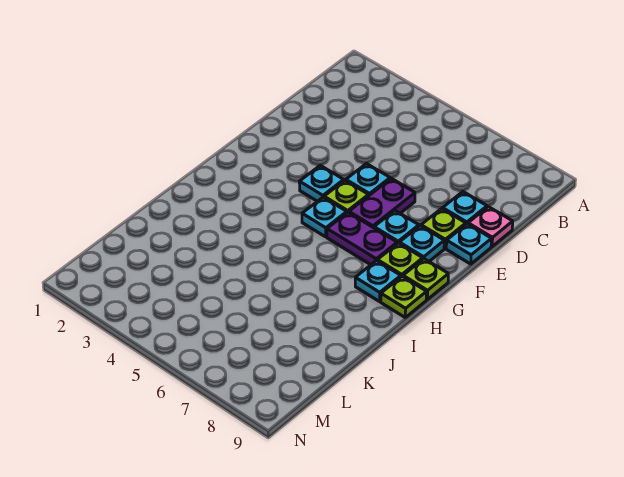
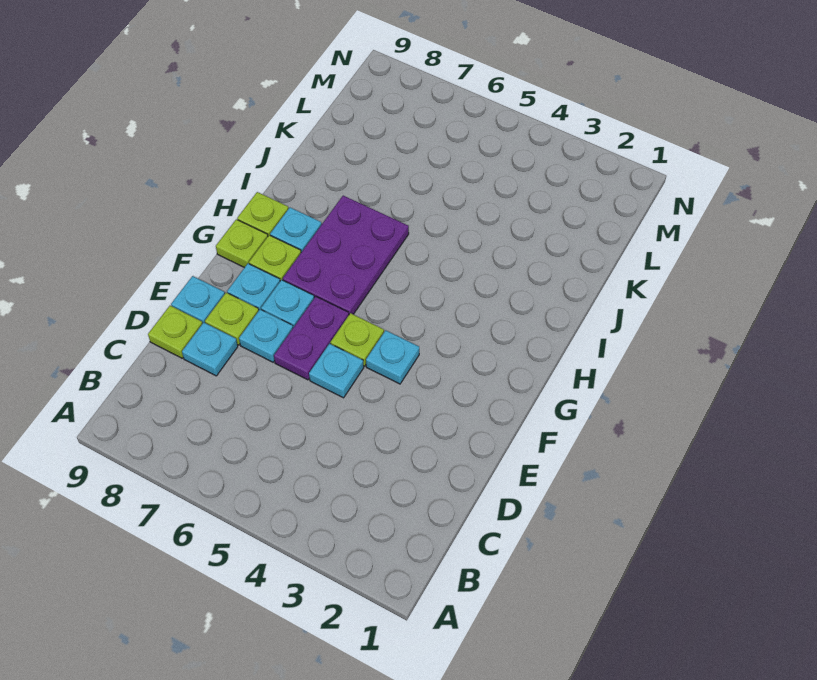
pink 1x1 plate [468,207,513,247] -> lime 1x1 plate [148,306,203,358]
cyan 1x1 plate [302,197,347,237] -> cyan 1x1 plate moved to [239,309,293,362]
purple 1x2 plate [327,213,397,265] -> purple 2x3 plate [283,196,409,314]

